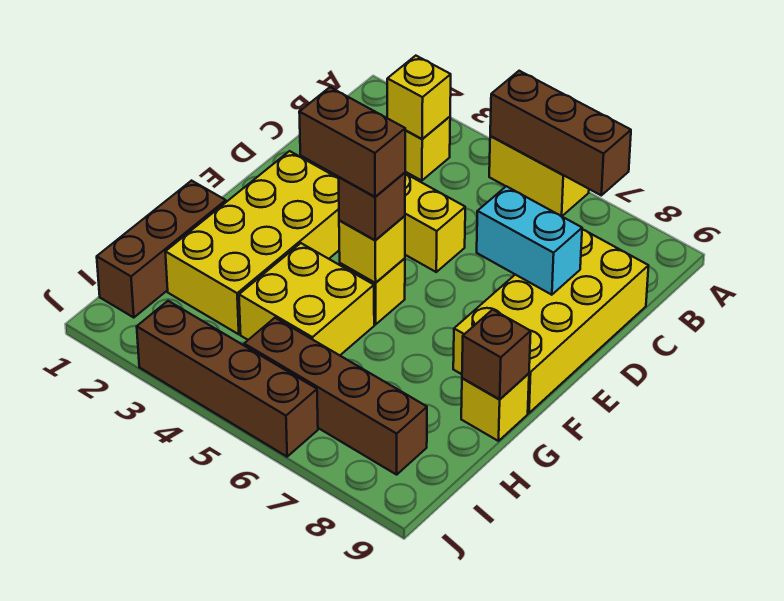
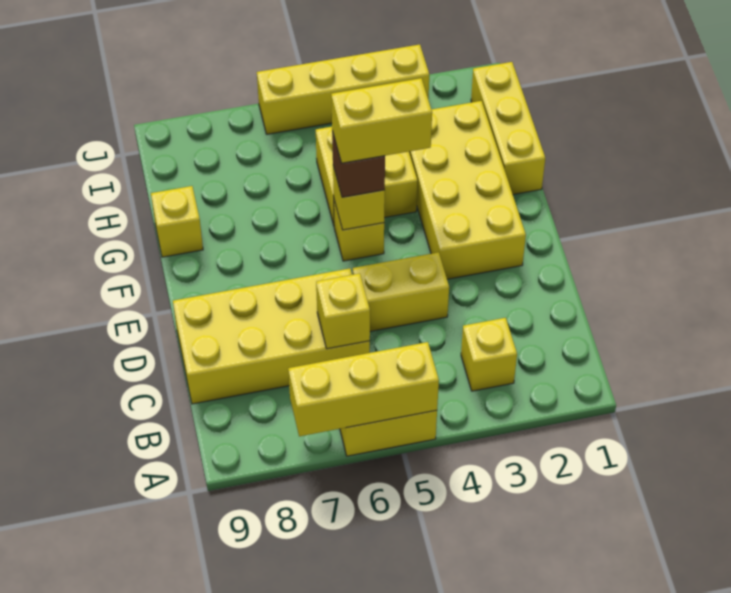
brown 1x3 brick [490,71,631,195] -> yellow 1x3 brick [288,342,439,436]
yellow 1x1 brick [387,56,451,139] -> yellow 1x1 brick moved to [316,273,370,349]
yellow 2x4 brick [453,229,649,413] -> yellow 2x4 brick turned to [173,268,370,404]
cyan 1x2 brick [477,186,582,295] -> none
brown 1x2 brick [299,87,405,197] -> yellow 1x2 brick [331,78,432,163]
brown 1x3 brick [97,181,226,318] -> yellow 1x3 brick [471,62,545,194]
brown 1x1 brick [462,310,531,400] -> none
brown 1x4 brick [244,318,427,475] -> none
brown 1x4 brick [137,301,318,457] -> yellow 1x4 brick [257,44,429,134]

